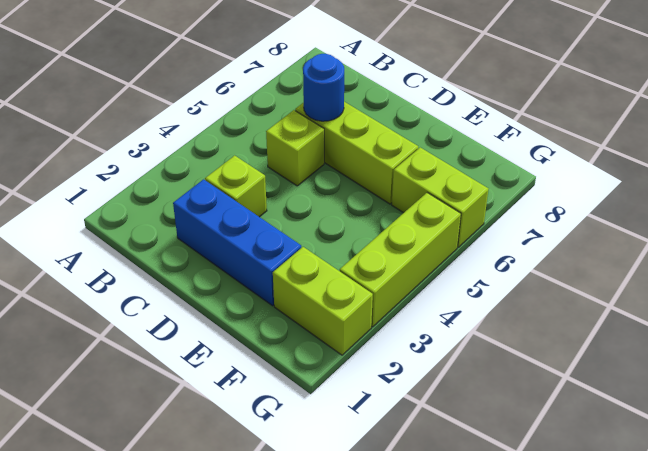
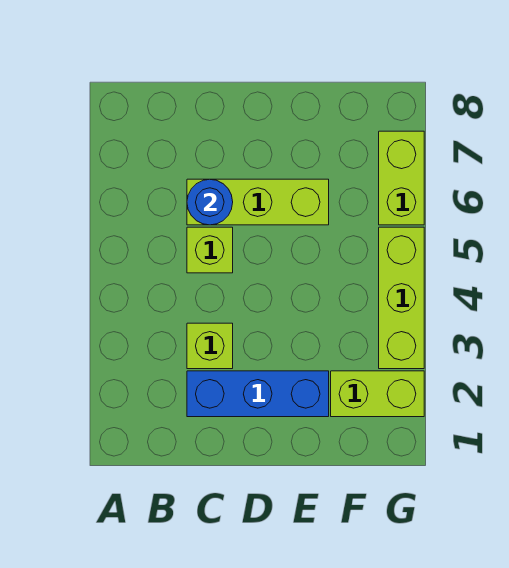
lime 1x2 brick [392,147,488,247] -> lime 1x2 brick turned to [379,131,424,225]

